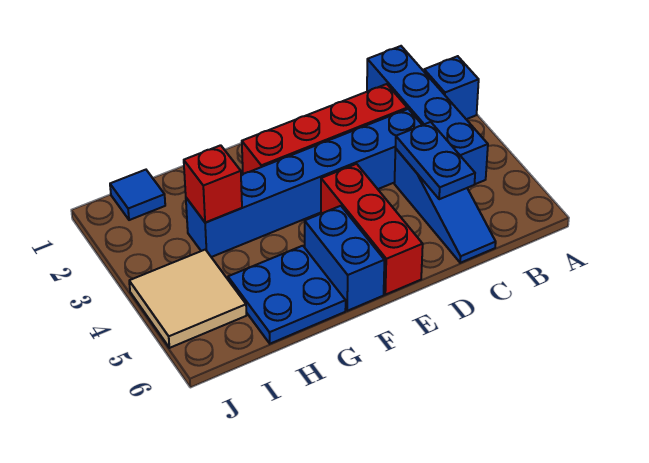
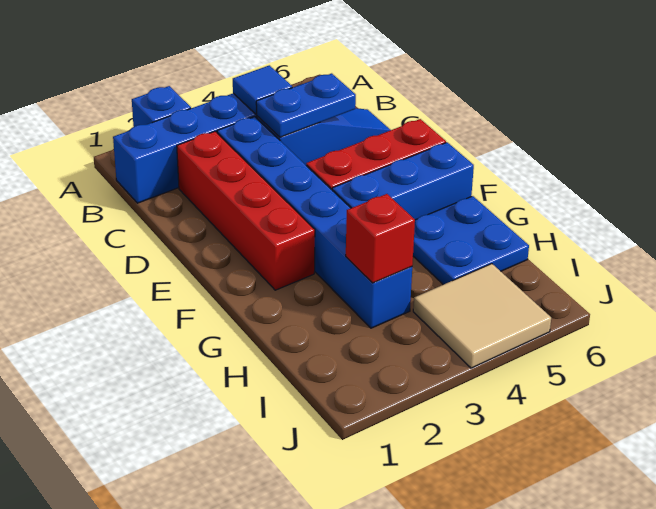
blue 1x2 brick [305,206,384,311] -> blue 1x3 brick [332,142,474,220]
blue 1x1 tile [110,170,165,220] -> blue 1x1 tile moved to [233,65,292,114]

